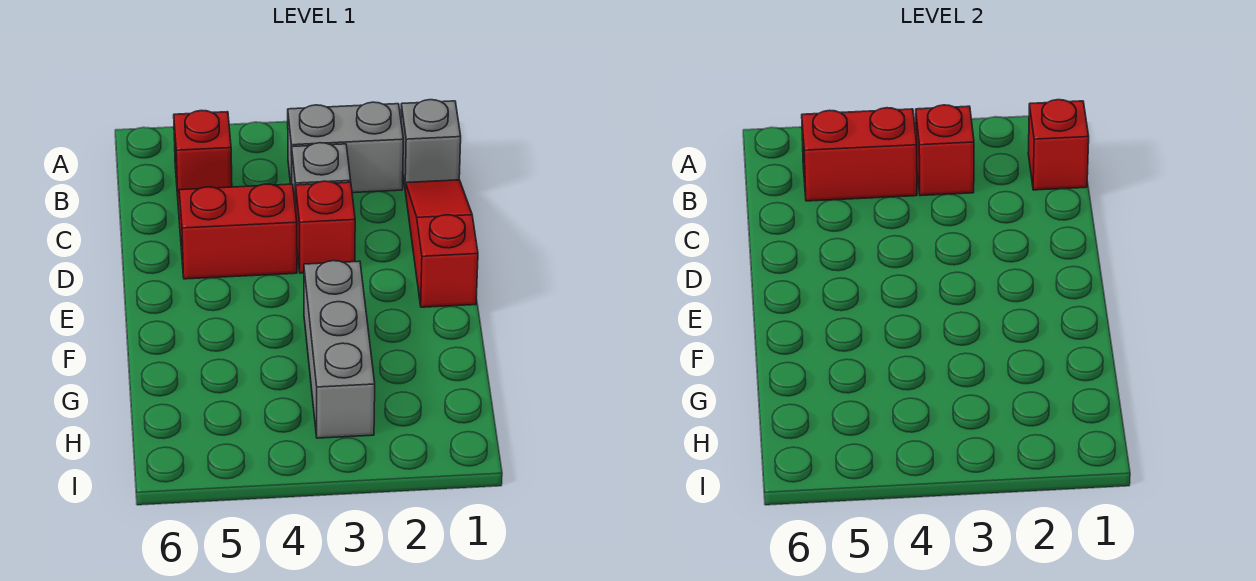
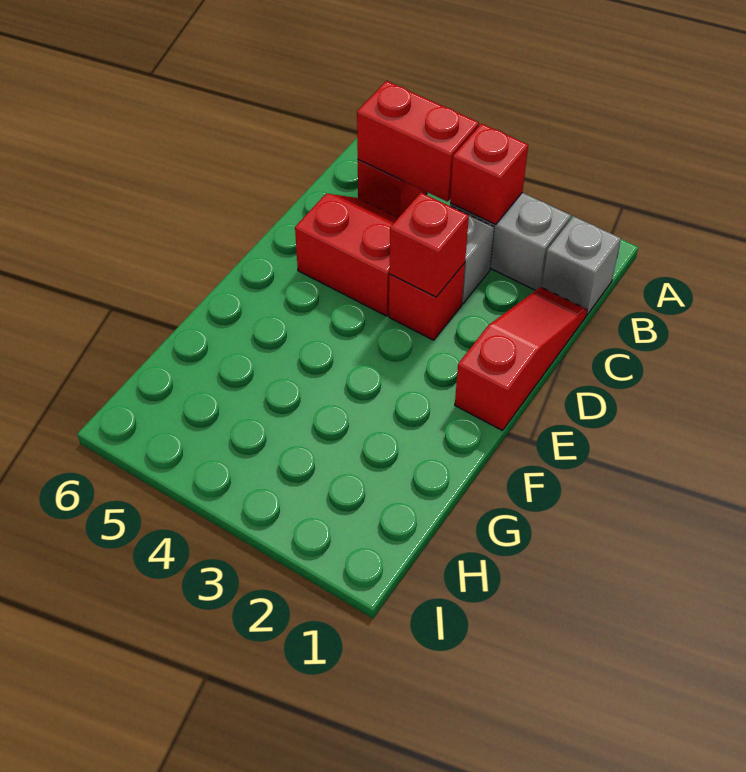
red 1x1 brick [1028,100,1089,190] -> red 1x1 brick moved to [389,193,469,297]
grey 1x3 brick [304,261,375,438] -> none

